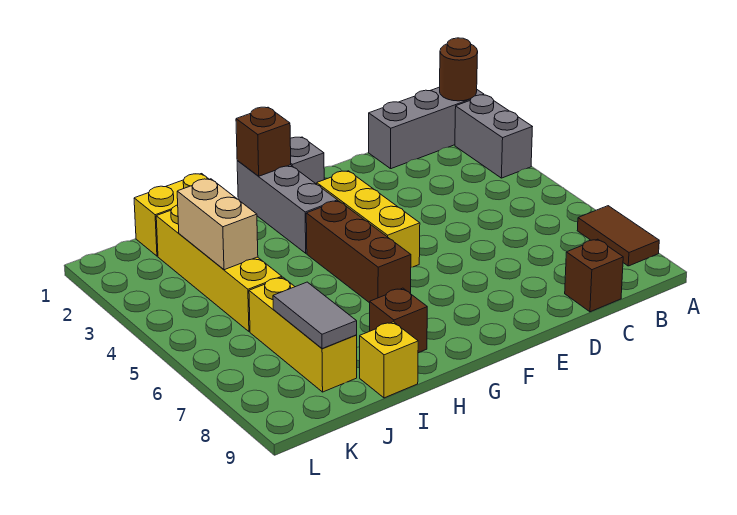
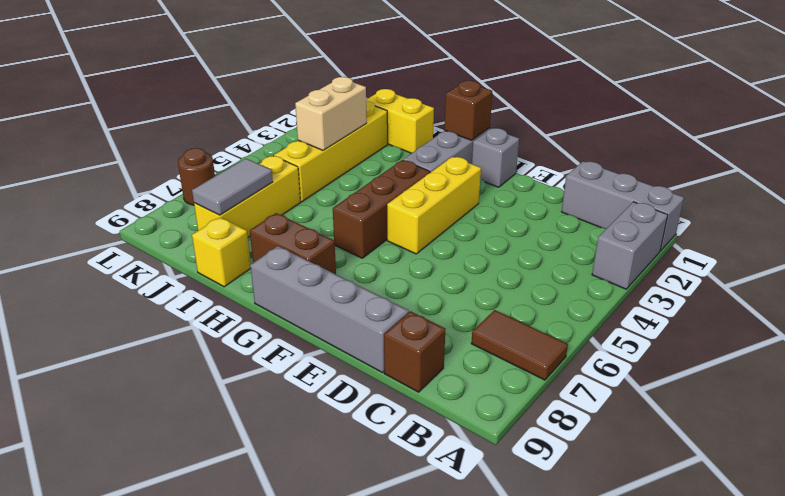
brown 1x1 round brick [440,38,478,101] -> brown 1x1 round brick moved to [178,148,215,205]
brown 1x2 tile [577,206,659,266] -> brown 1x2 tile turned to [471,310,568,380]
none -> grey 1x4 brick [250,246,409,373]
brown 1x1 brick [370,288,427,353] -> brown 1x2 brick [250,213,336,274]

